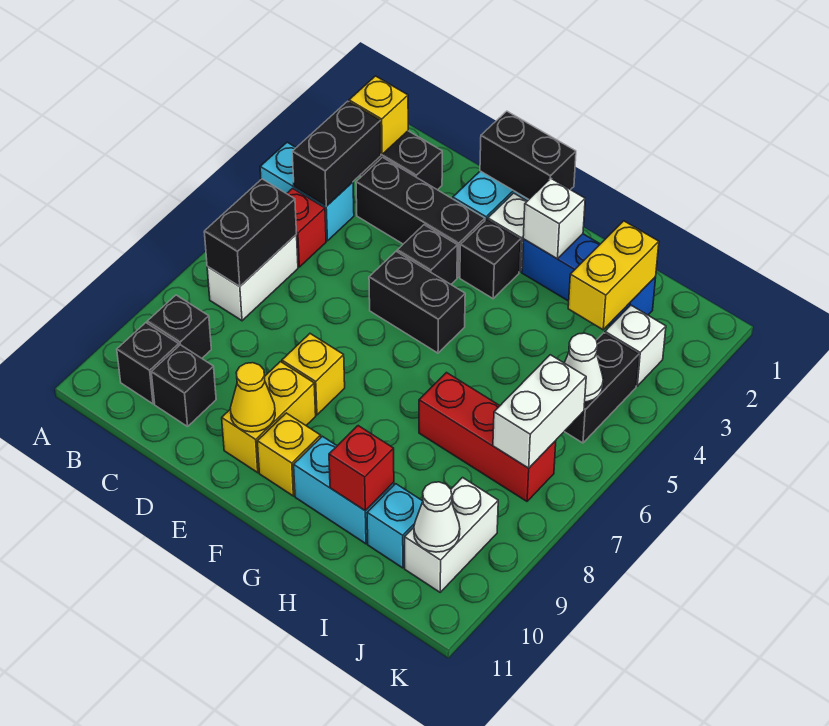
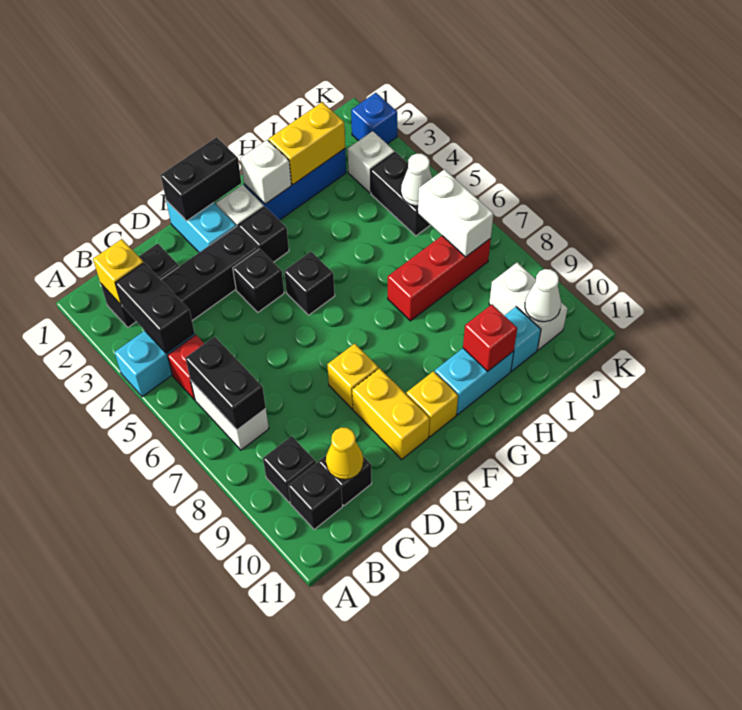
black 1x2 brick [369,251,465,353] -> black 1x1 brick [284,252,335,315]
yellow 1x1 cone [230,363,275,432] -> yellow 1x1 cone moved to [326,427,363,480]
yellow 1x2 brick [568,221,659,330] -> yellow 1x2 brick turned to [269,102,345,184]
none -> blue 1x1 brick [351,93,397,144]

